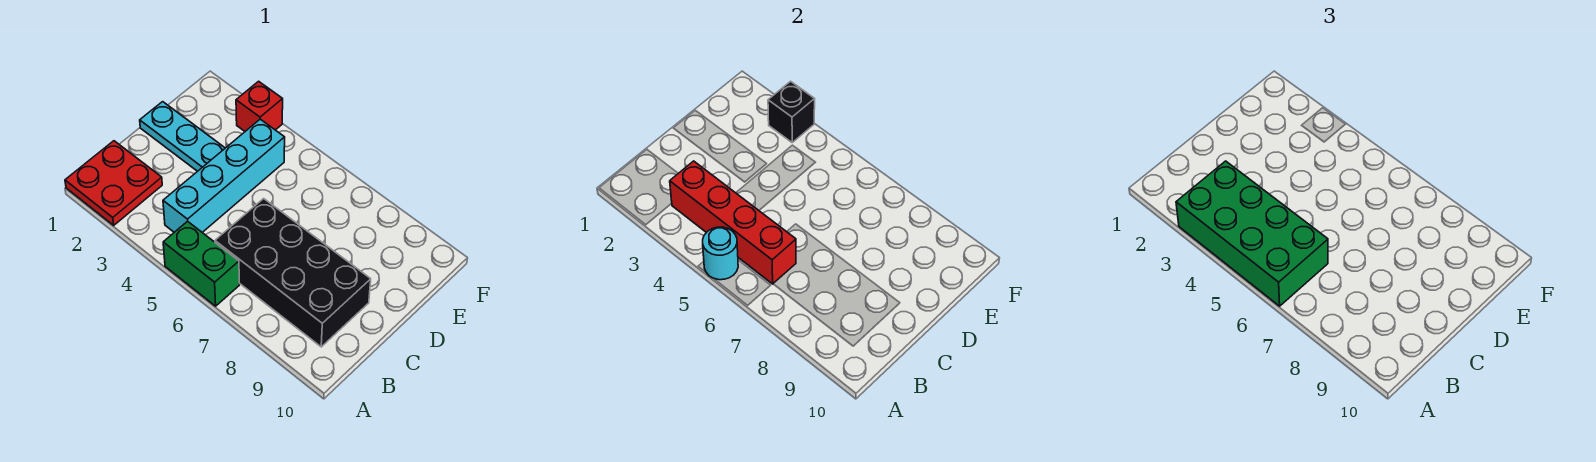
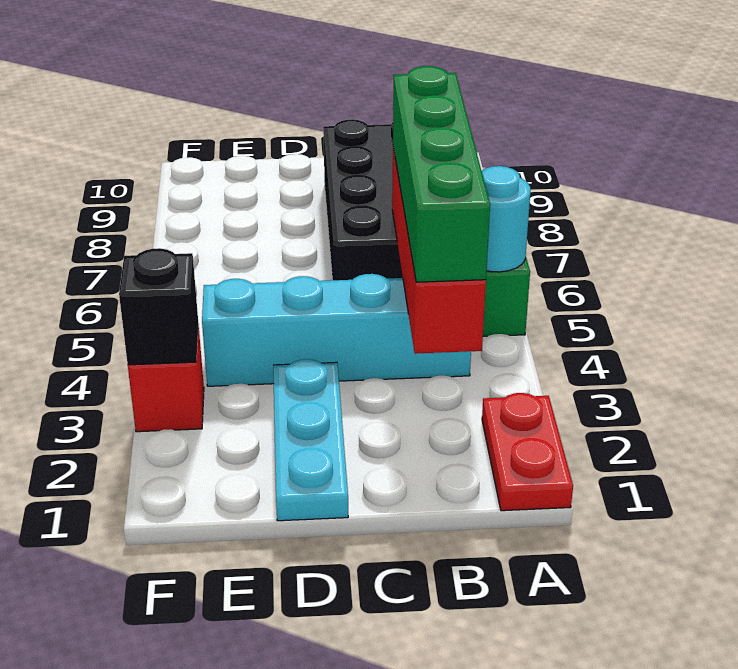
red 2x2 plate [65,141,162,225] -> red 1x2 plate [482,393,573,511]
green 2x4 brick [1176,161,1328,306] -> green 1x4 brick [393,66,490,282]

